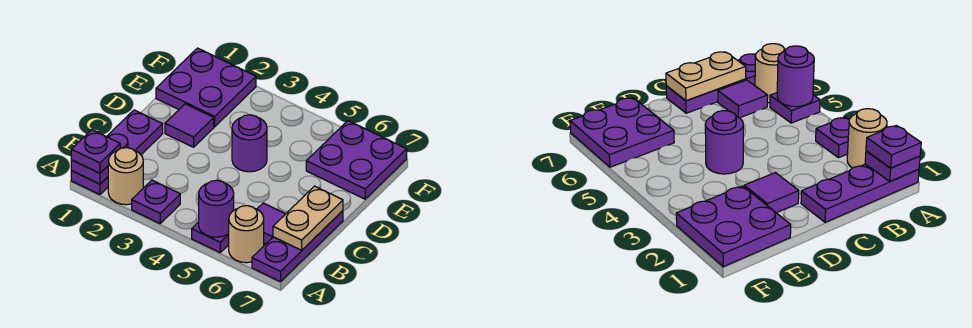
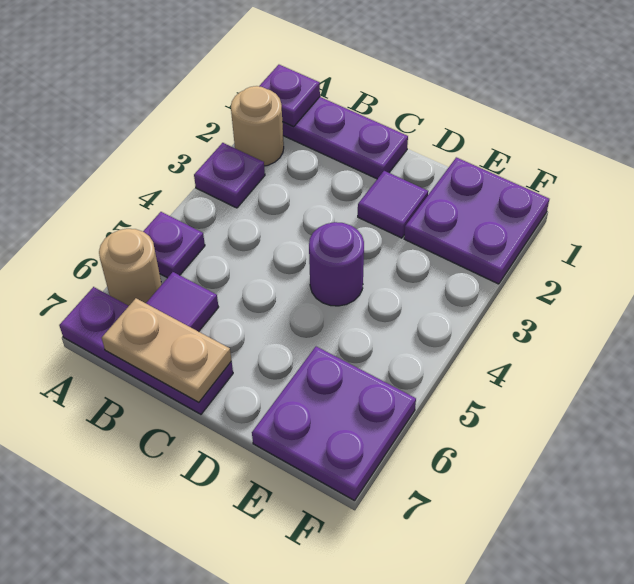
purple 1x1 plate [71,130,121,173] -> none
purple 1x1 round brick [199,180,234,237] -> none

